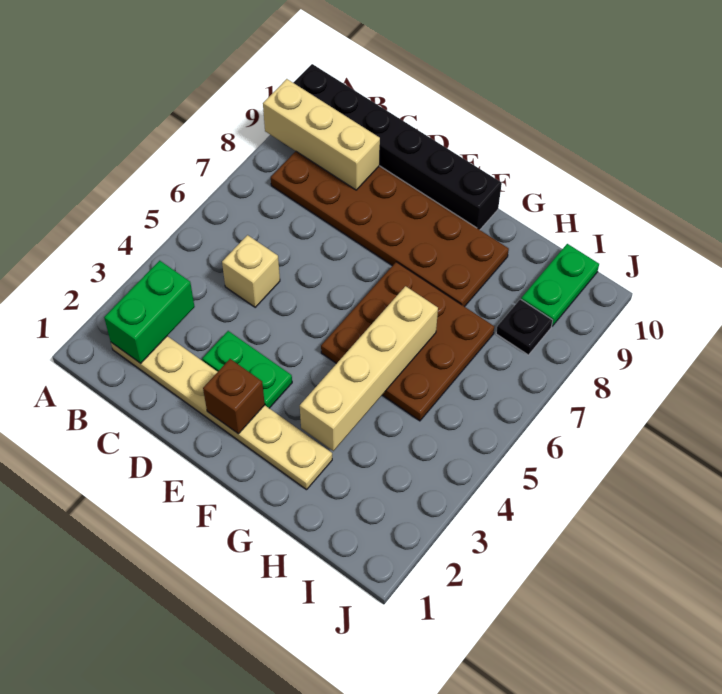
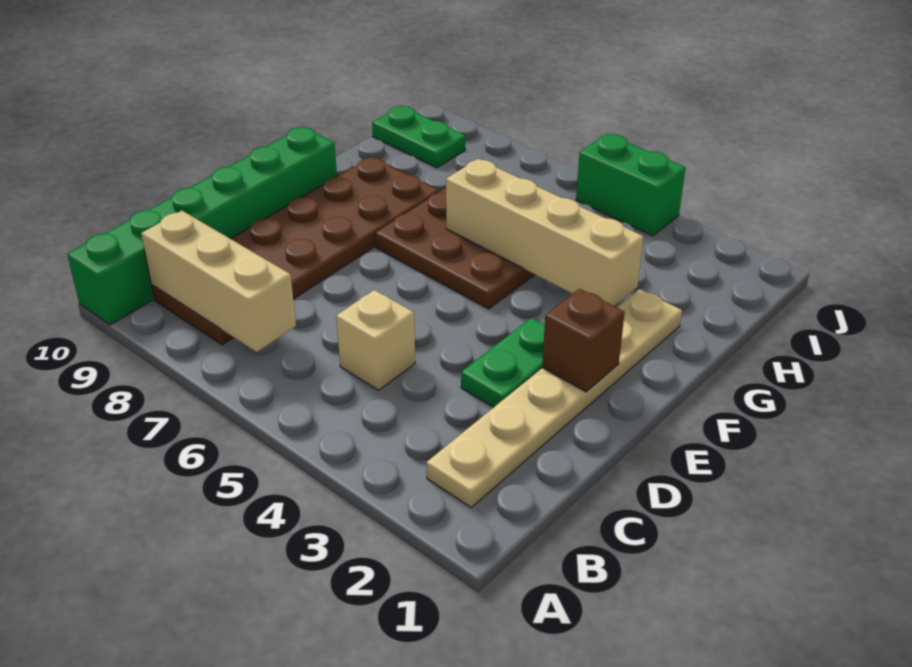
tan 1x3 brick [263,79,380,190] -> tan 1x3 brick turned to [141,211,296,352]
black 1x6 brick [293,64,502,230] -> green 1x6 brick [67,127,337,325]
green 1x2 brick [104,261,195,363] -> green 1x2 brick moved to [576,134,686,236]
black 1x1 plate [496,299,553,355] -> none

